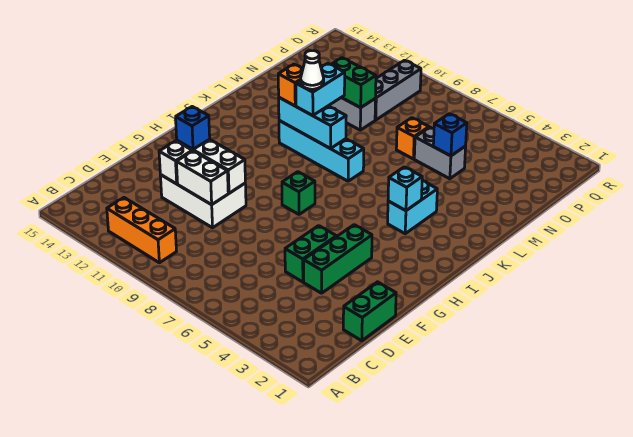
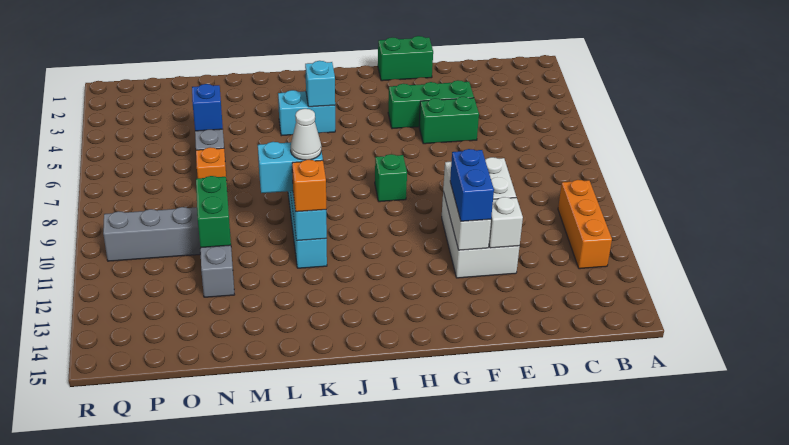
green 1x2 brick [343,282,396,341] -> green 1x2 brick moved to [378,36,433,81]
blue 1x1 brick [176,107,210,149] -> blue 1x2 brick [450,149,494,221]

